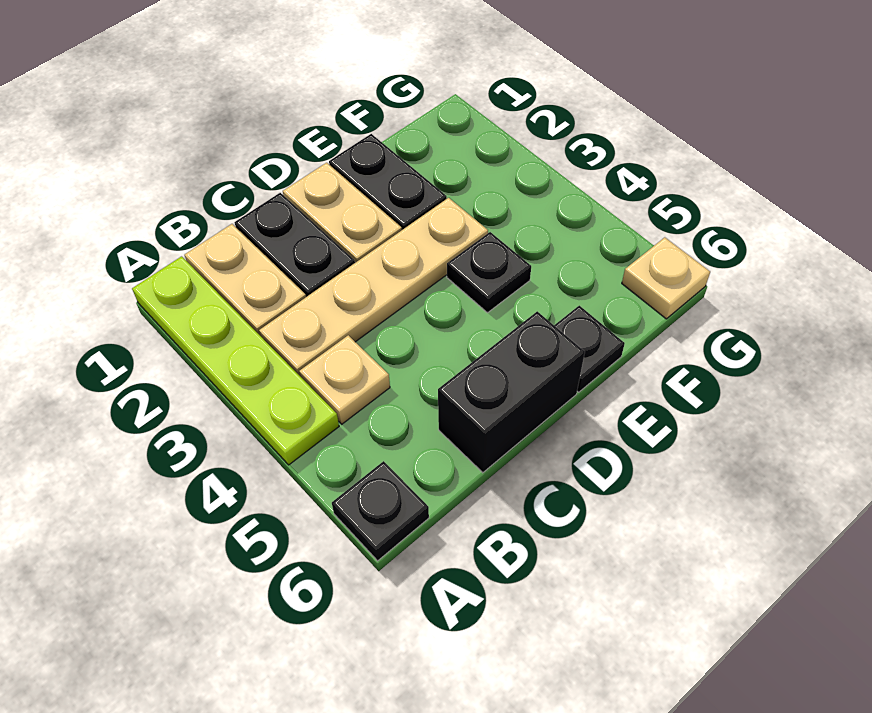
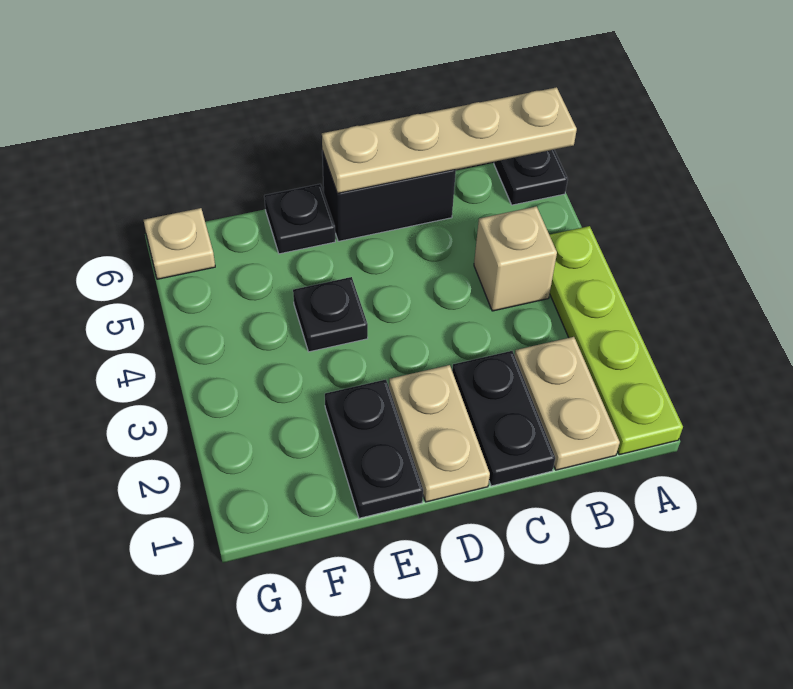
tan 1x4 plate [259,198,488,376] -> tan 1x4 plate moved to [322,87,577,193]
tan 1x1 plate [299,335,390,424] -> tan 1x1 brick [474,206,557,311]

